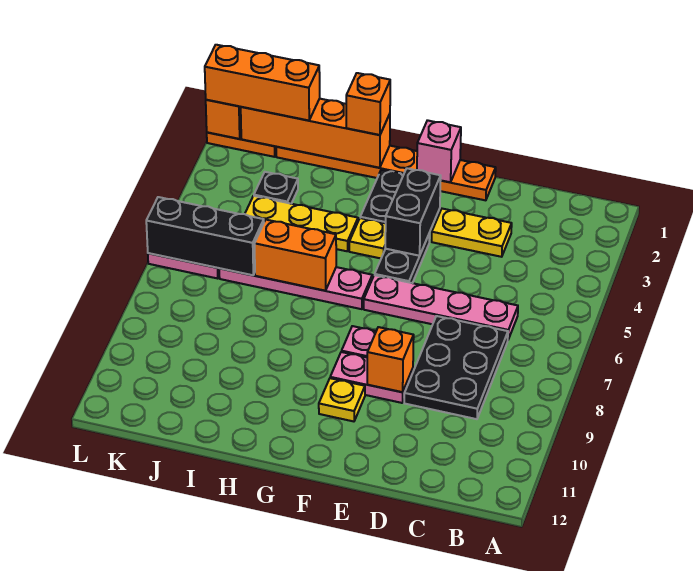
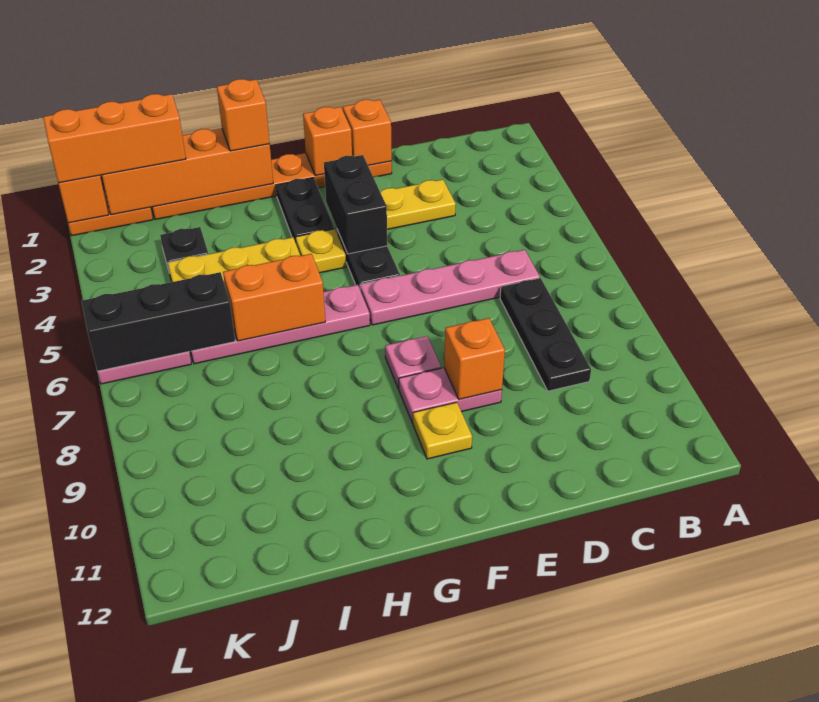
black 2x3 plate [404,316,508,419] -> black 1x3 plate [500,278,591,391]
none -> orange 1x1 brick [343,100,392,165]
pink 1x1 brick [417,120,461,182] -> orange 1x1 brick [303,107,352,175]

